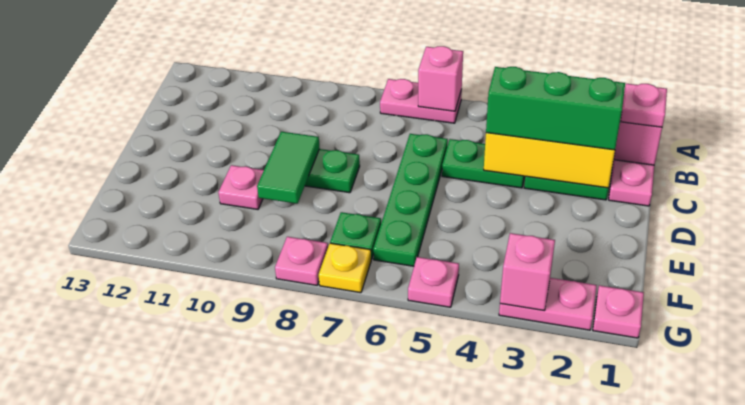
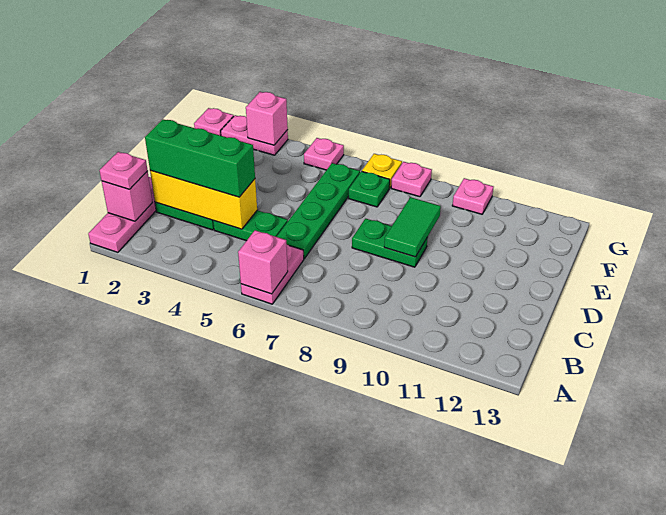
pink 1x2 plate [380,79,462,123] -> pink 1x2 plate turned to [241,244,304,304]
pink 1x1 plate [218,165,264,209] -> pink 1x1 plate moved to [452,178,493,214]

